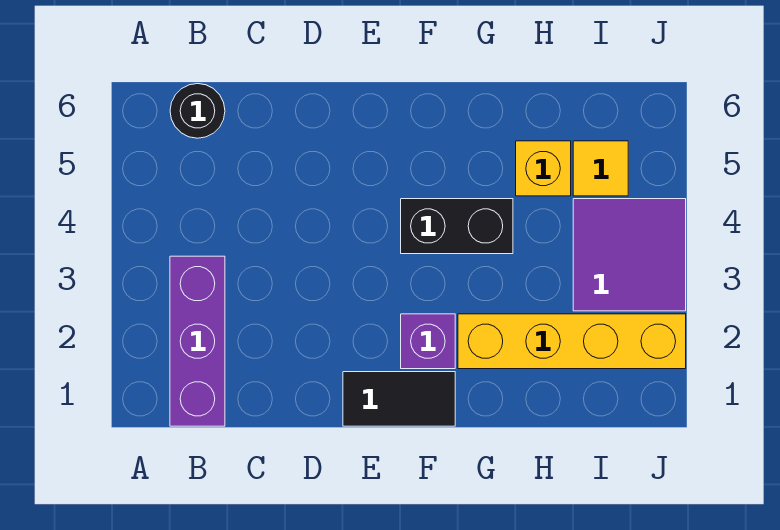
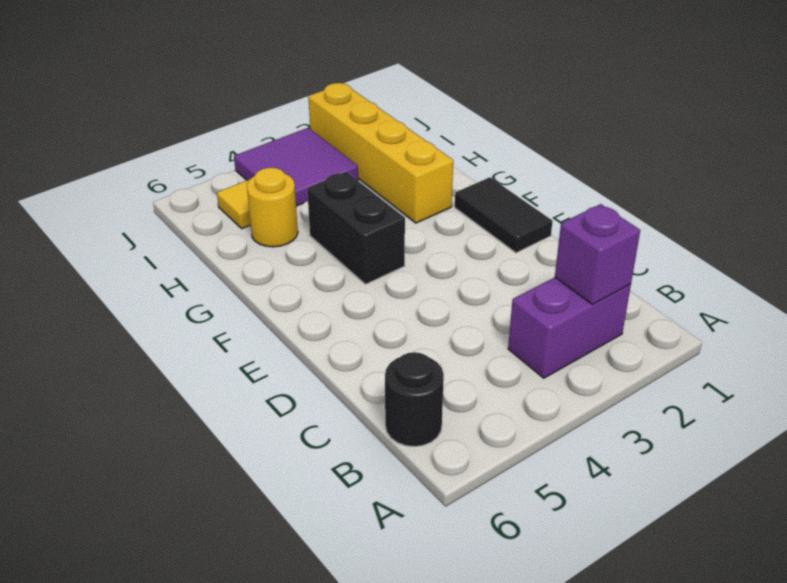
purple 1x3 brick [170,256,225,426] -> purple 1x2 brick [508,277,631,378]
purple 1x1 brick [401,314,455,369] -> purple 1x1 brick moved to [555,204,640,304]
yellow 1x1 brick [516,141,571,196] -> yellow 1x1 round brick [247,168,298,247]

